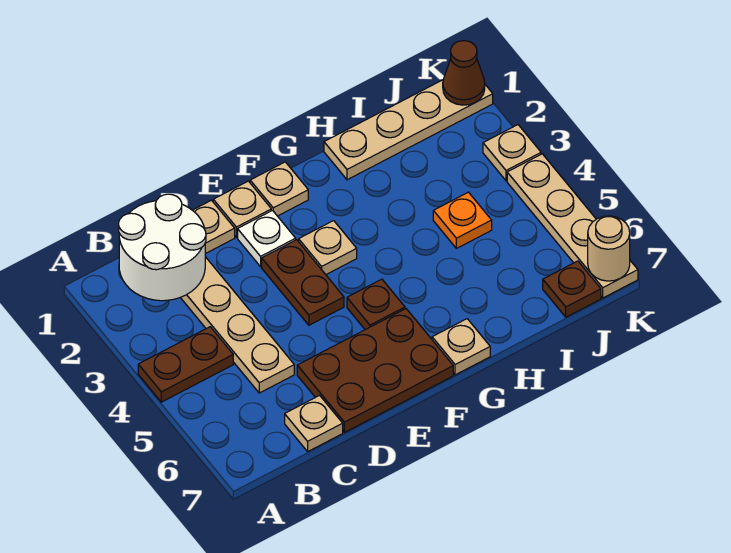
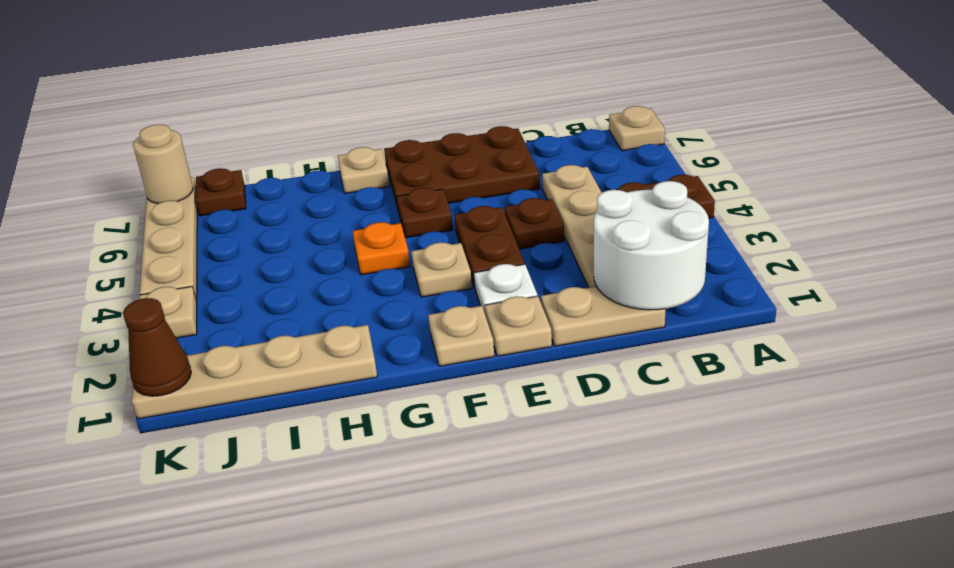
tan 1x1 plate [285,395,343,451] -> tan 1x1 plate moved to [609,106,665,151]
none -> brown 1x1 plate [505,198,564,249]
orange 1x1 plate [433,192,492,248] -> orange 1x1 plate moved to [353,222,410,275]

